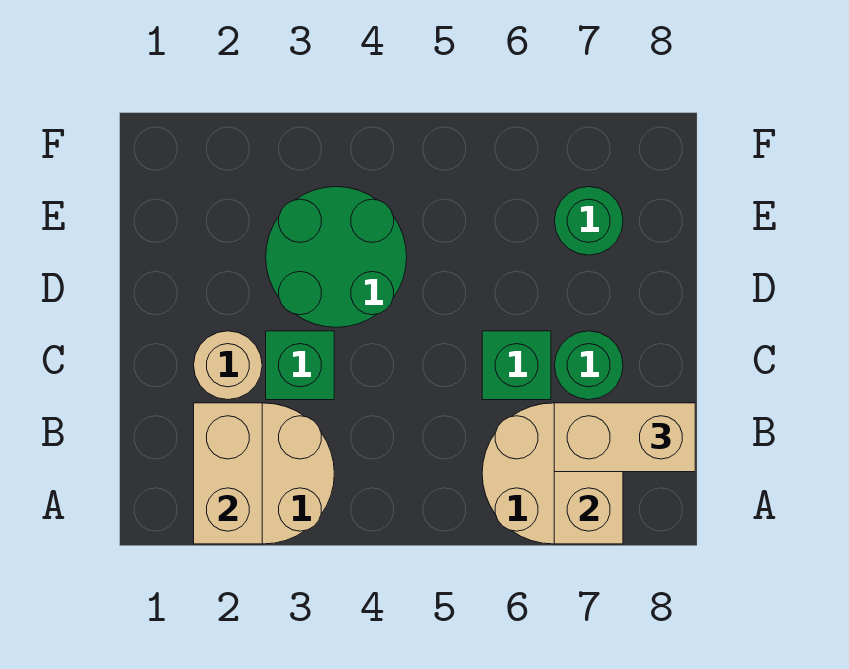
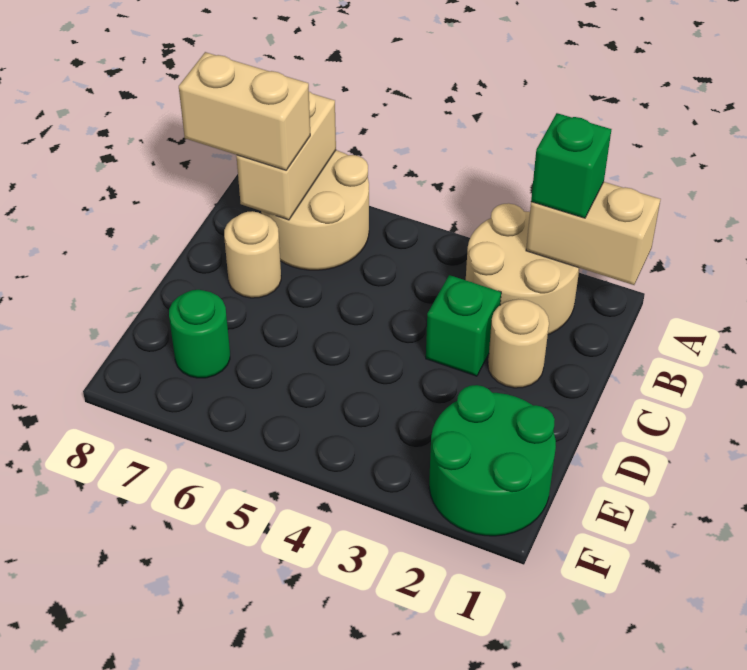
tan 1x2 brick [194,403,262,544] -> tan 1x2 brick turned to [526,182,661,285]
green 1x1 brick [482,331,551,400] -> green 1x1 brick moved to [531,113,611,218]
green 1x1 round brick [554,331,623,400] -> tan 1x1 round brick [224,211,281,298]
green 2x2 round brick [266,187,407,327] -> green 2x2 round brick moved to [429,385,556,536]

